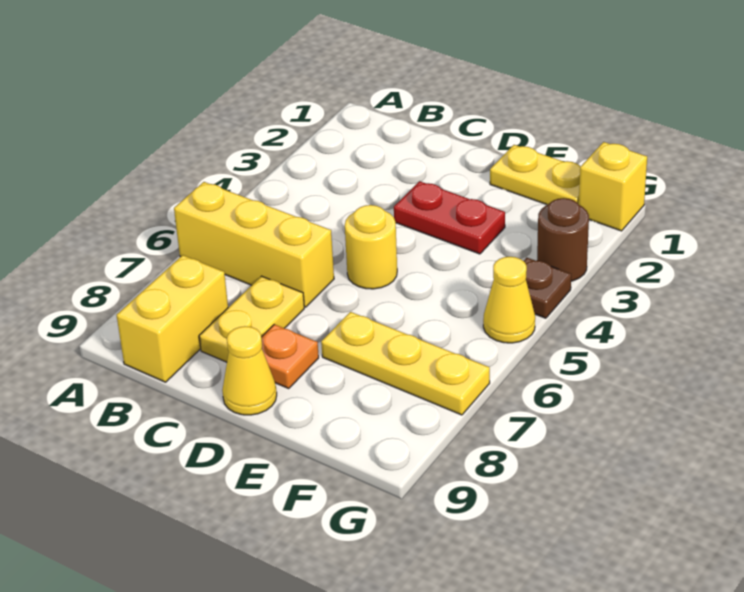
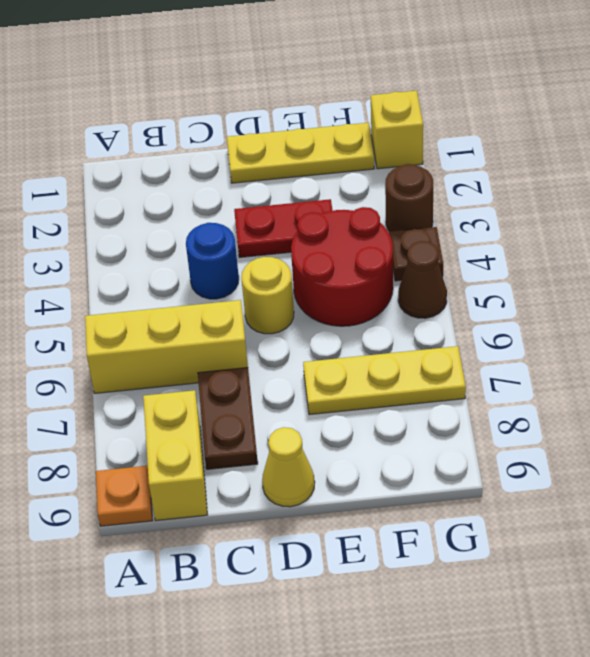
none -> blue 1x1 round brick [186,223,239,299]
yellow 1x2 plate [199,276,304,362] -> brown 1x2 plate [198,368,258,469]
orange 1x1 plate [261,324,319,388] -> orange 1x1 plate moved to [96,466,153,526]
yellow 1x2 plate [490,145,581,205] -> yellow 1x3 plate [227,123,374,183]
none -> red 2x2 round brick [291,207,393,326]
yellow 1x1 cone [483,257,535,343] -> brown 1x1 cone [398,241,447,318]

